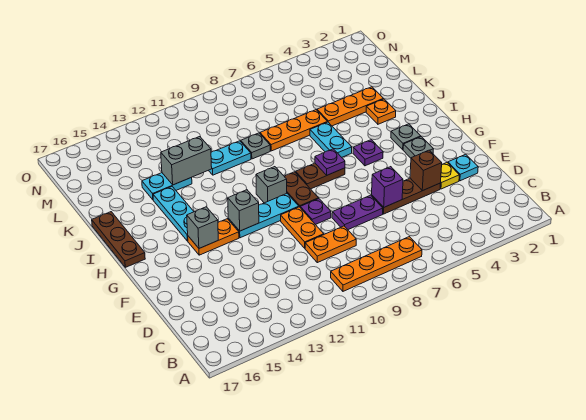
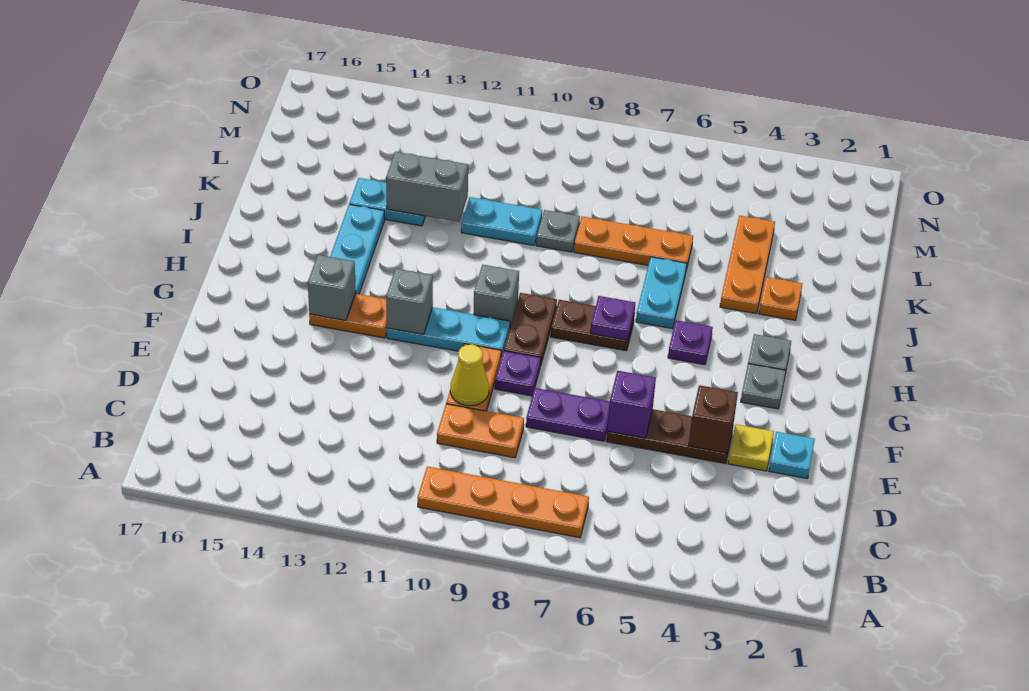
none -> yellow 1x1 cone [450,344,489,406]
brown 1x3 plate [92,212,145,267] -> none
orange 1x3 plate [317,87,384,126] -> orange 1x3 plate turned to [720,216,775,314]

